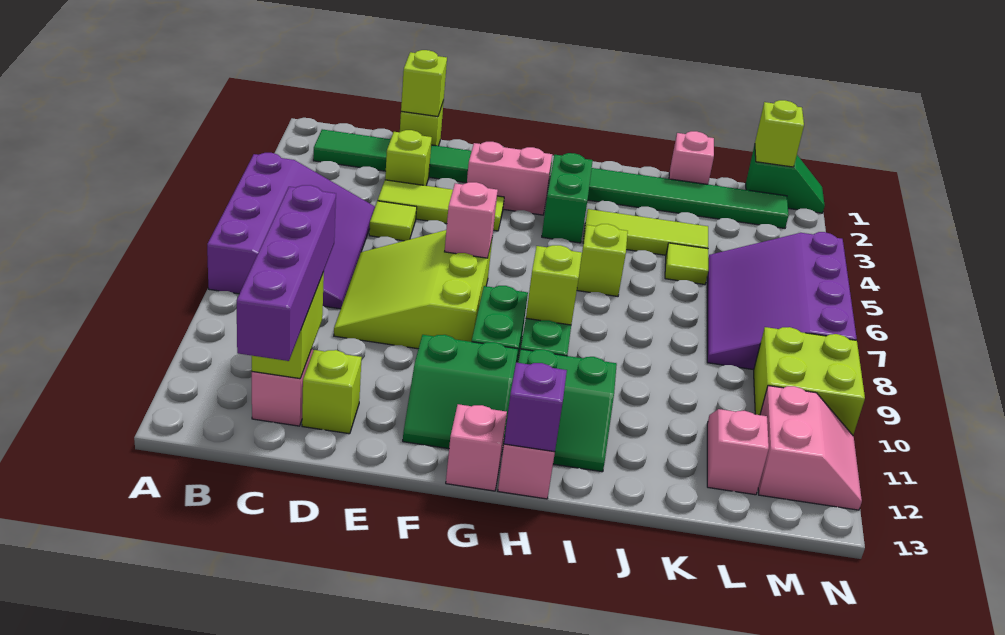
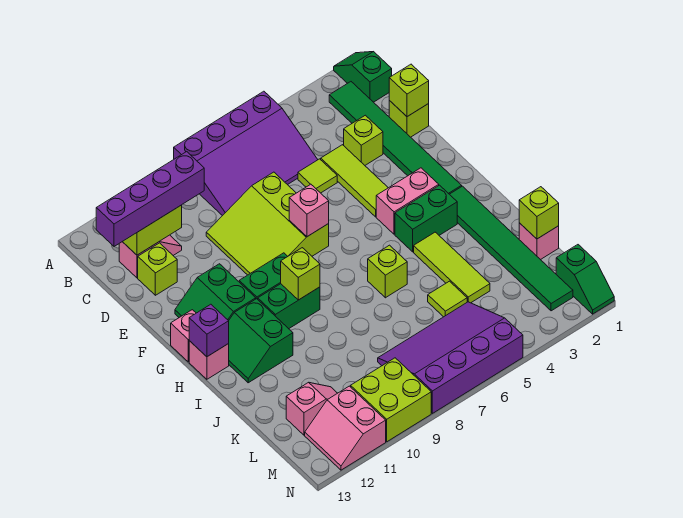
none -> green 1x2 slope [334,52,392,102]
lime 3x3 slope [334,230,492,349] -> lime 3x3 slope turned to [206,172,329,275]
pink 1x2 brick [467,142,552,215] -> pink 1x2 brick turned to [376,168,439,234]
lime 1x1 brick [755,100,804,167] -> lime 1x1 brick moved to [519,187,559,239]
pink 2x2 slope [758,386,862,510] -> pink 2x2 slope turned to [305,386,386,470]

